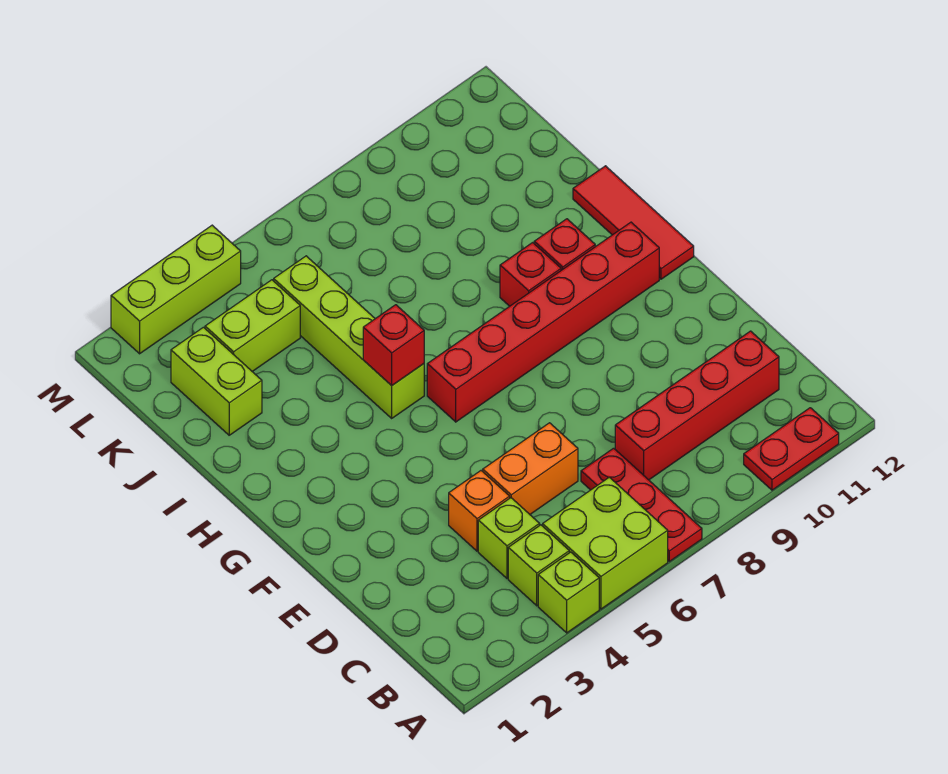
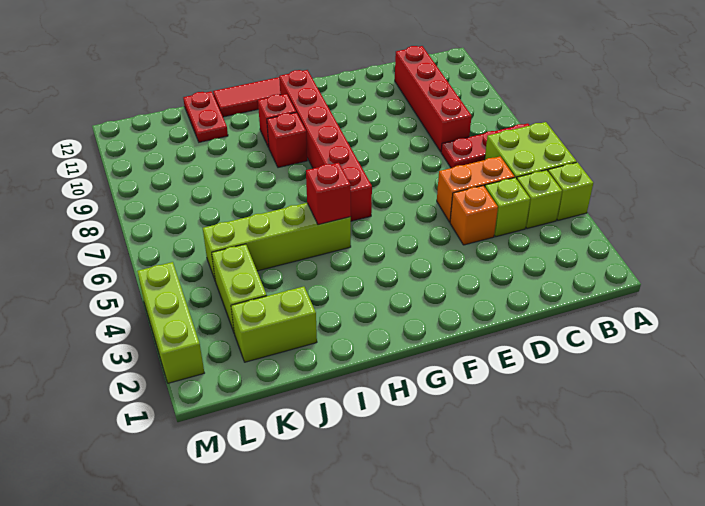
red 1x2 plate [744,408,839,490] -> red 1x2 plate moved to [183,91,228,142]
orange 1x2 brick [483,423,578,514] -> orange 1x2 brick turned to [437,157,515,222]

